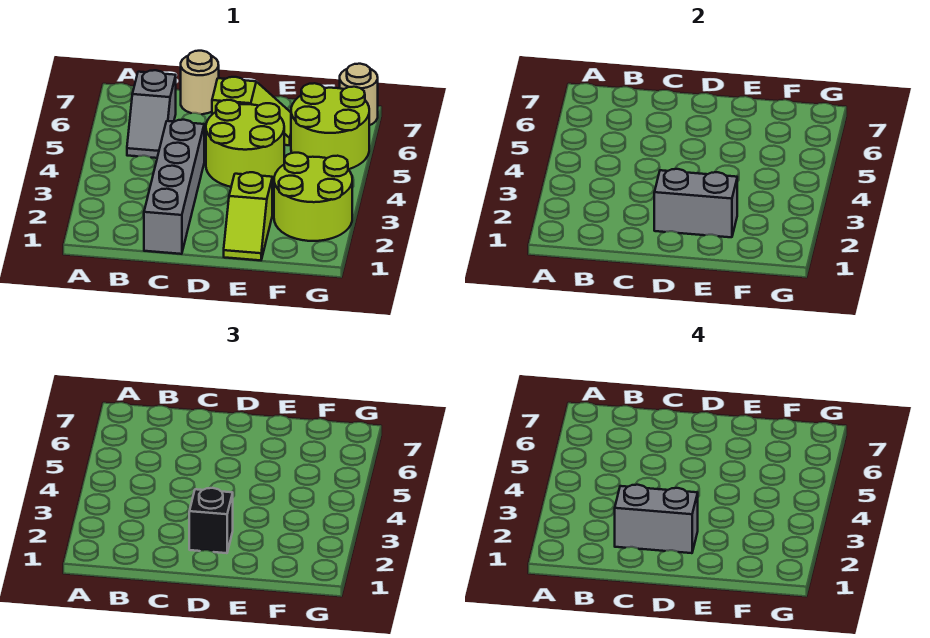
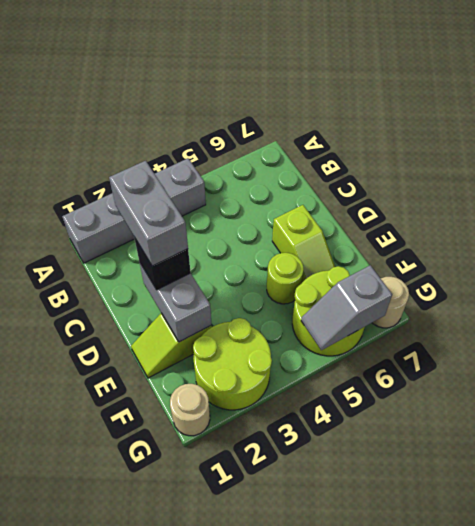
grey 1x2 slope [127,70,176,158] -> grey 1x2 slope moved to [301,265,392,350]
grey 1x4 brick [144,120,204,254] -> grey 1x4 brick moved to [62,158,206,263]
tan 1x1 round brick [181,51,219,114] -> tan 1x1 round brick moved to [170,384,210,436]
lime 2x2 round brick [206,100,284,187] -> lime 1x1 round brick [267,253,304,304]

